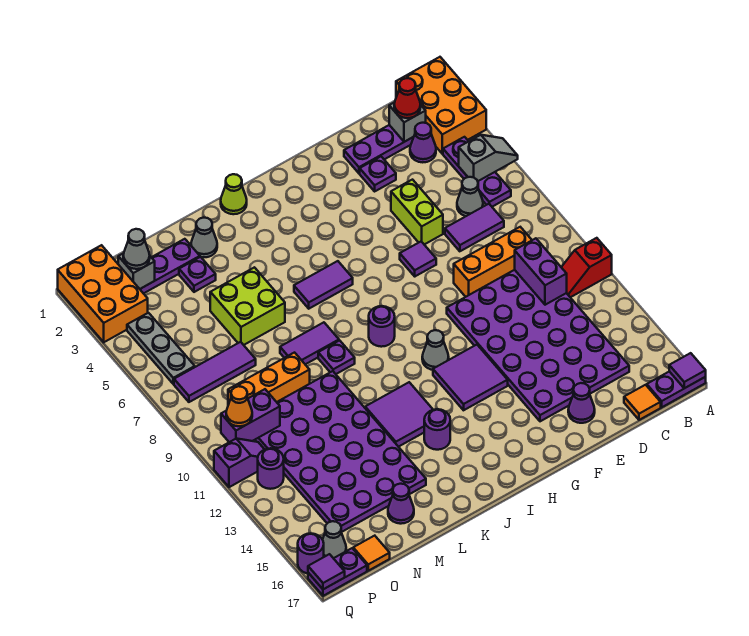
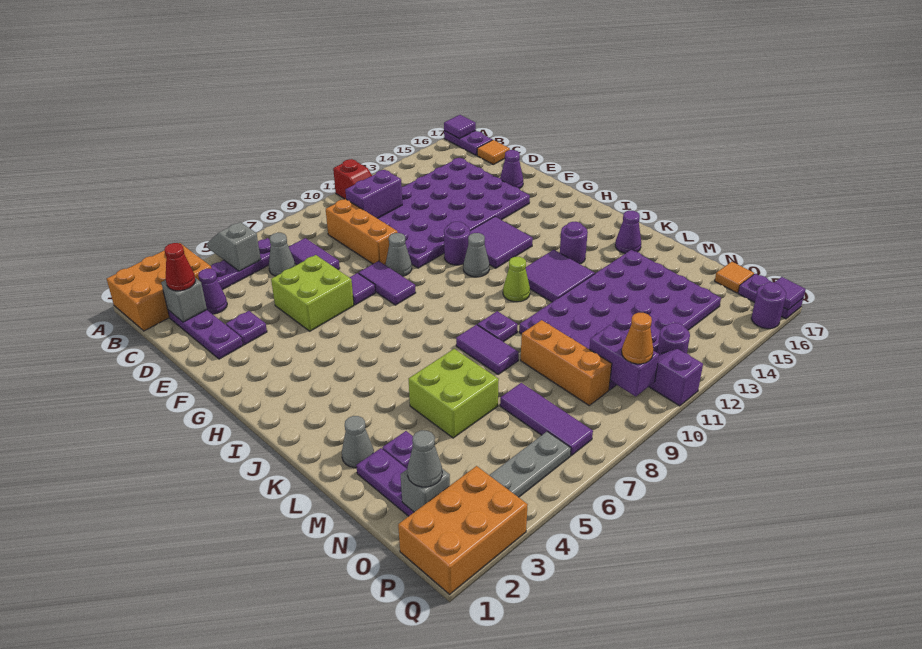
lime 1x2 brick [391,180,443,245] -> lime 2x2 brick [271,255,354,331]
purple 1x2 tile [294,261,353,309] -> purple 1x2 tile moved to [359,261,416,305]
purple 1x1 round brick [369,306,395,347] -> purple 1x1 round brick moved to [444,222,470,265]
lime 1x1 cone [221,174,247,214] -> lime 1x1 cone moved to [503,257,530,302]
purple 1x1 cone [388,484,414,524] -> purple 1x1 cone moved to [615,211,641,253]
grey 1x1 cone [323,521,346,558] -> grey 1x1 cone moved to [386,233,412,276]

